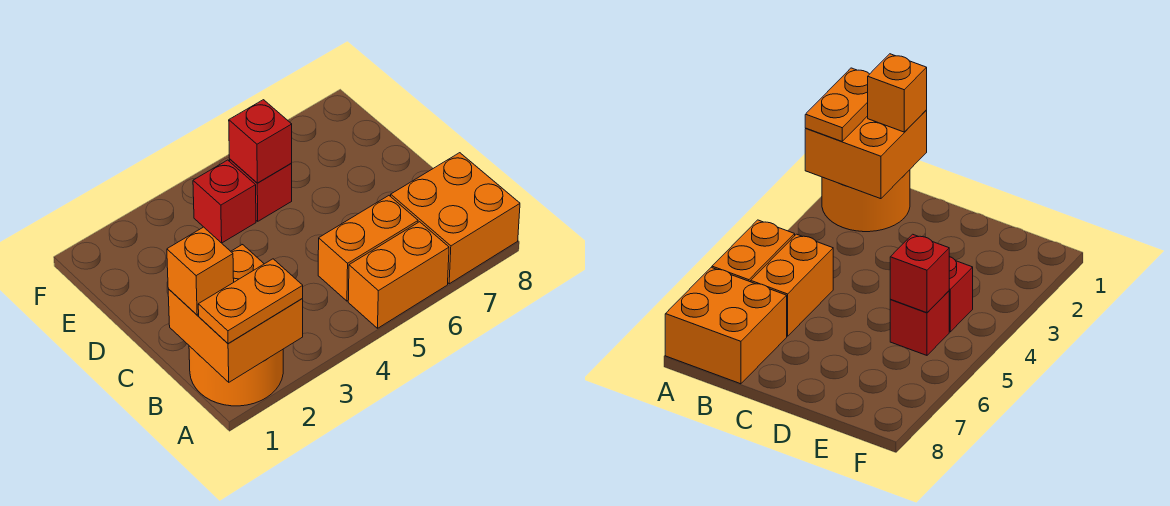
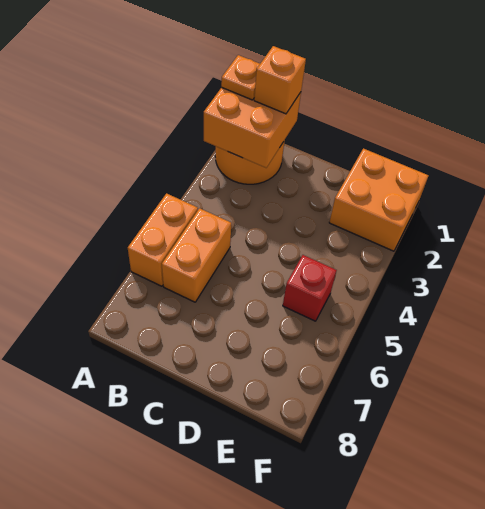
orange 1x2 plate [198,259,303,343] -> orange 1x1 plate [221,55,260,100]
orange 2x2 brick [391,153,520,284] -> orange 2x2 brick moved to [329,148,429,251]
red 1x1 brick [193,160,256,243] -> none
red 1x1 brick [229,100,292,183] -> none

